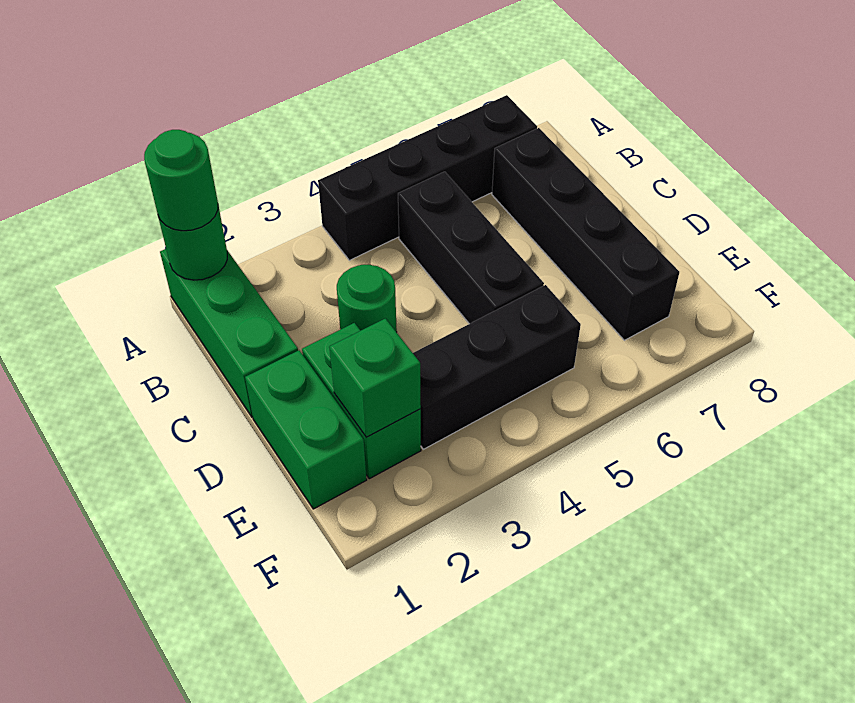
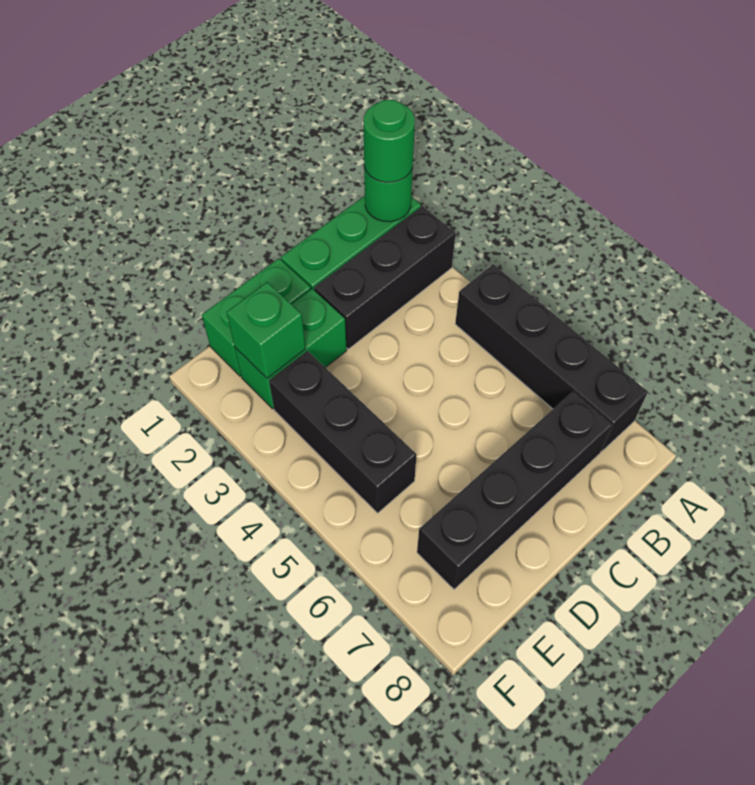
black 1x3 brick [398,172,544,324] -> black 1x3 brick moved to [314,206,456,349]
green 1x1 round brick [337,265,397,332] -> none

